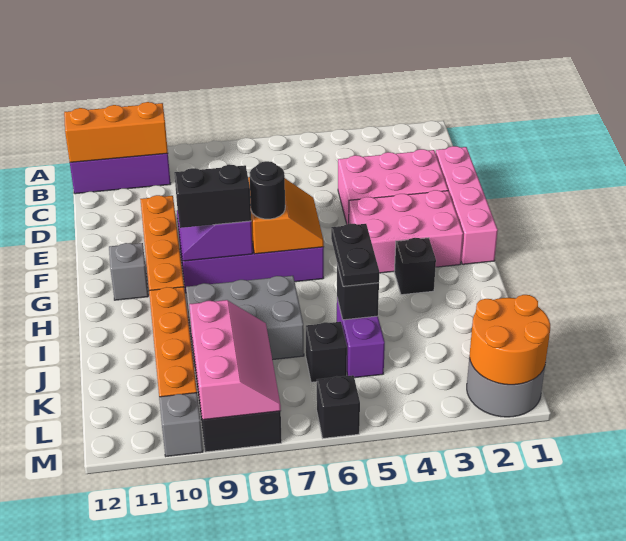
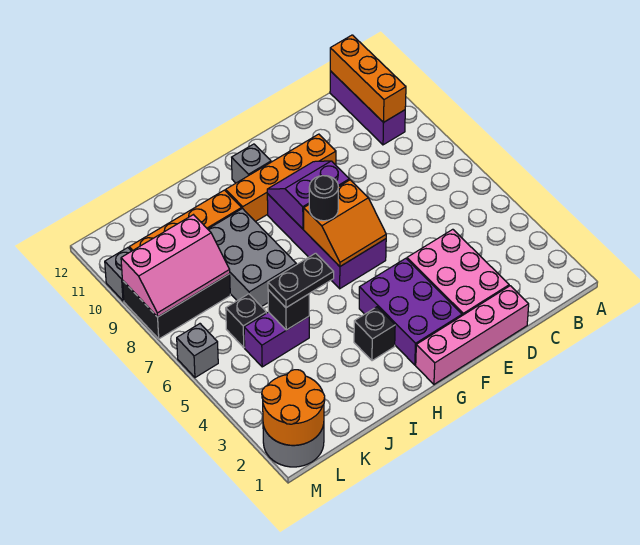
pink 2x3 brick [349,190,463,273] -> purple 2x3 brick [359,258,462,365]
black 1x2 brick [174,165,251,228] -> none
black 1x1 brick [317,375,360,438] -> grey 1x1 brick [177,324,218,378]

